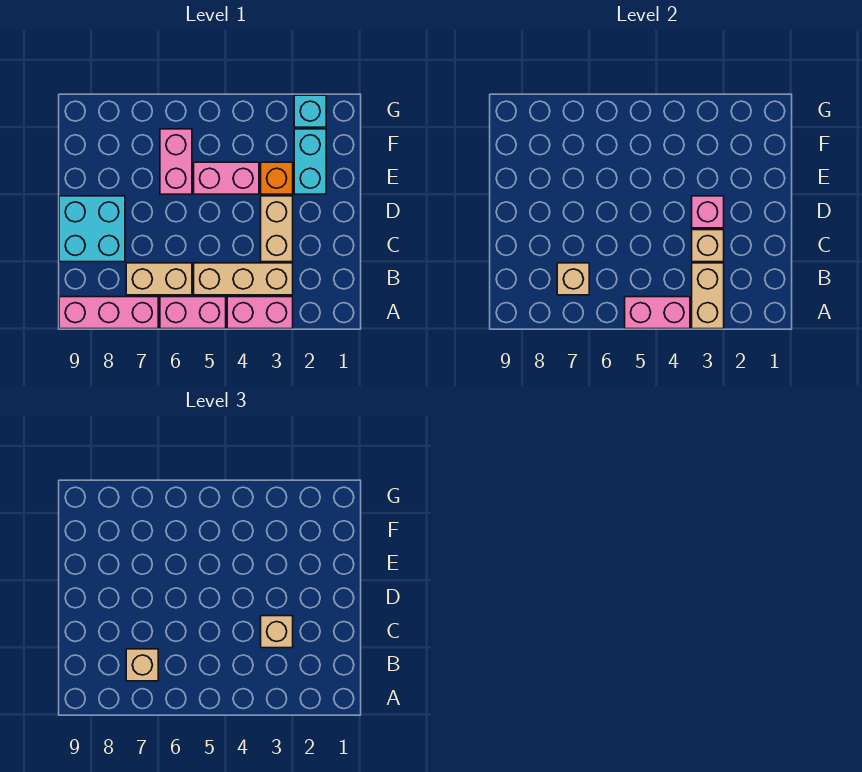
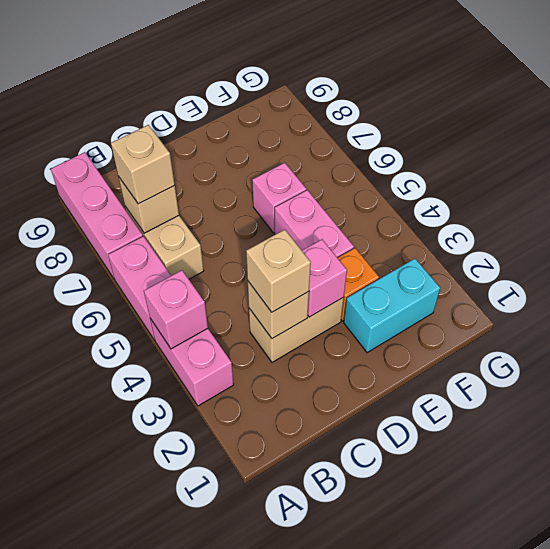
tan 1x2 brick [692,263,724,329] -> none
pink 1x2 brick [625,297,690,329] -> pink 1x1 brick [144,270,208,349]
tan 1x3 brick [194,263,293,295] -> none
cyan 2x2 brick [59,196,125,262] -> none
pink 1x2 brick [160,129,192,194] -> pink 1x1 brick [252,163,306,233]
cyan 1x1 brick [294,95,326,127] -> none

